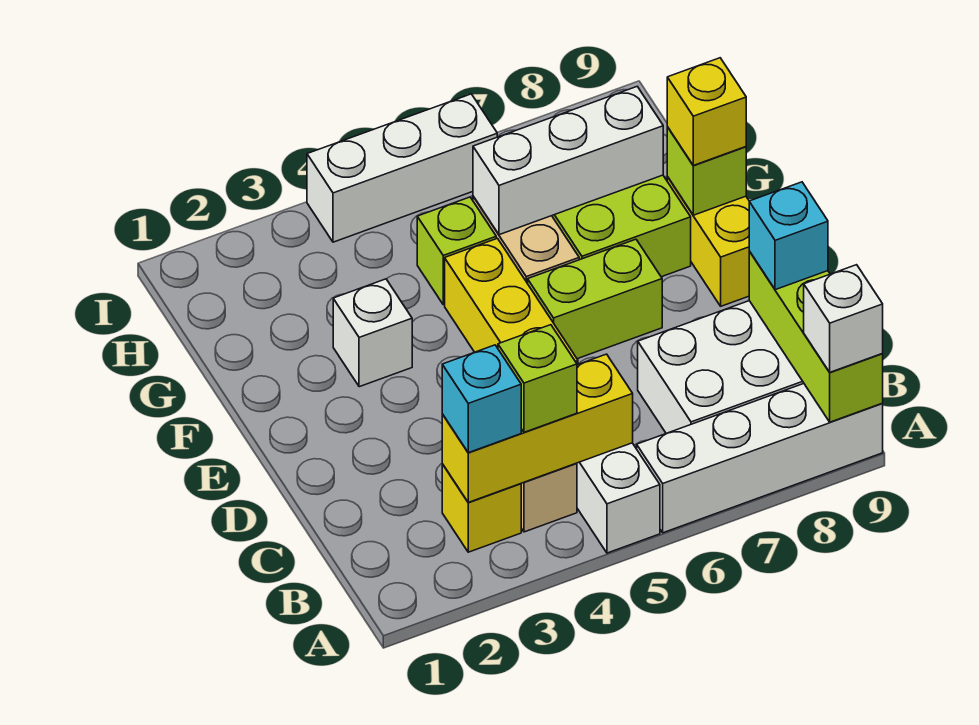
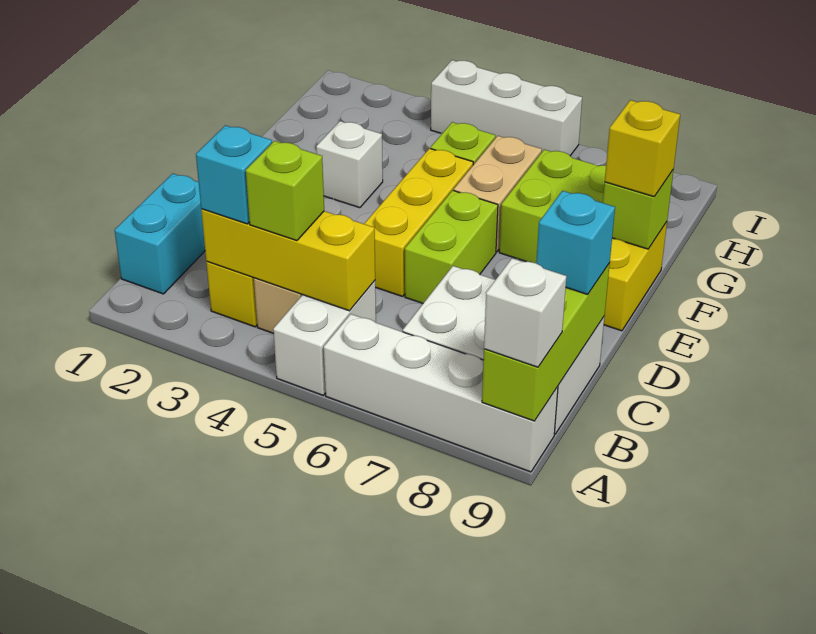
none -> cyan 1x2 brick [115,174,205,294]
lime 1x2 brick [528,239,662,359] -> lime 1x2 brick turned to [405,190,498,303]
white 1x3 brick [473,87,663,235] -> none

